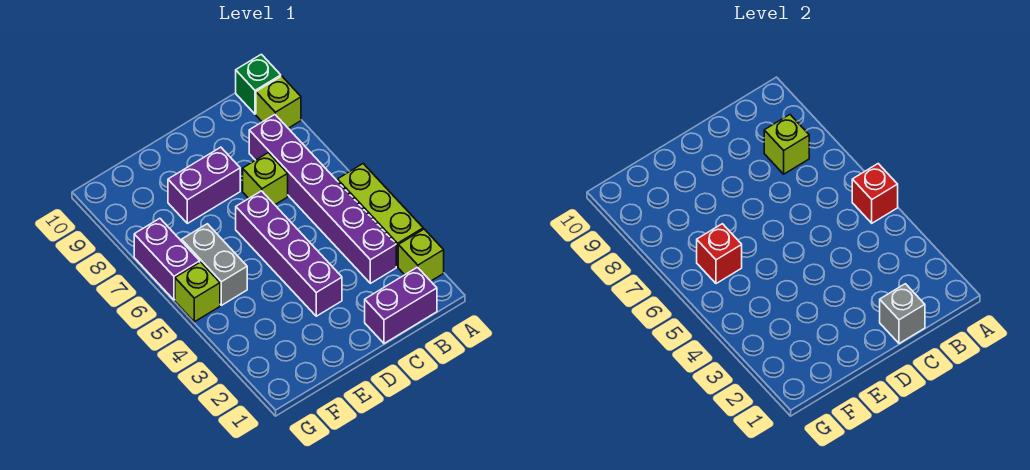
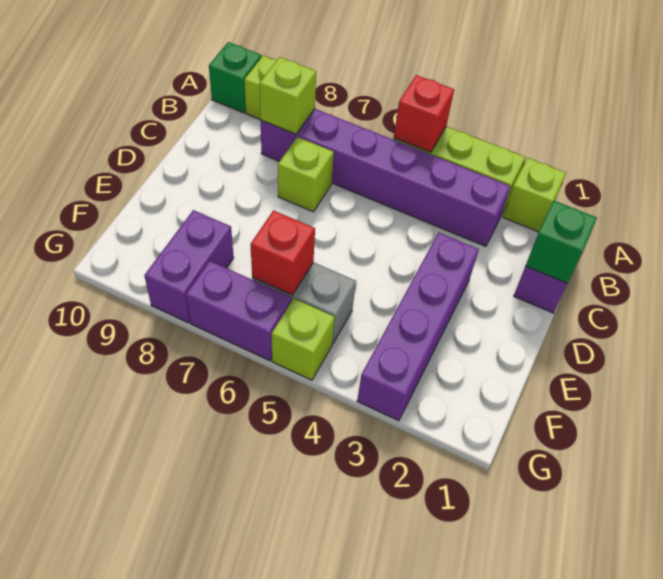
grey 1x1 brick [880,284,925,344] -> green 1x1 brick [526,200,597,283]
purple 1x4 brick [236,191,342,316] -> purple 1x4 brick turned to [357,233,479,421]
purple 1x2 brick [168,147,240,223] -> purple 1x2 brick moved to [144,210,234,323]

